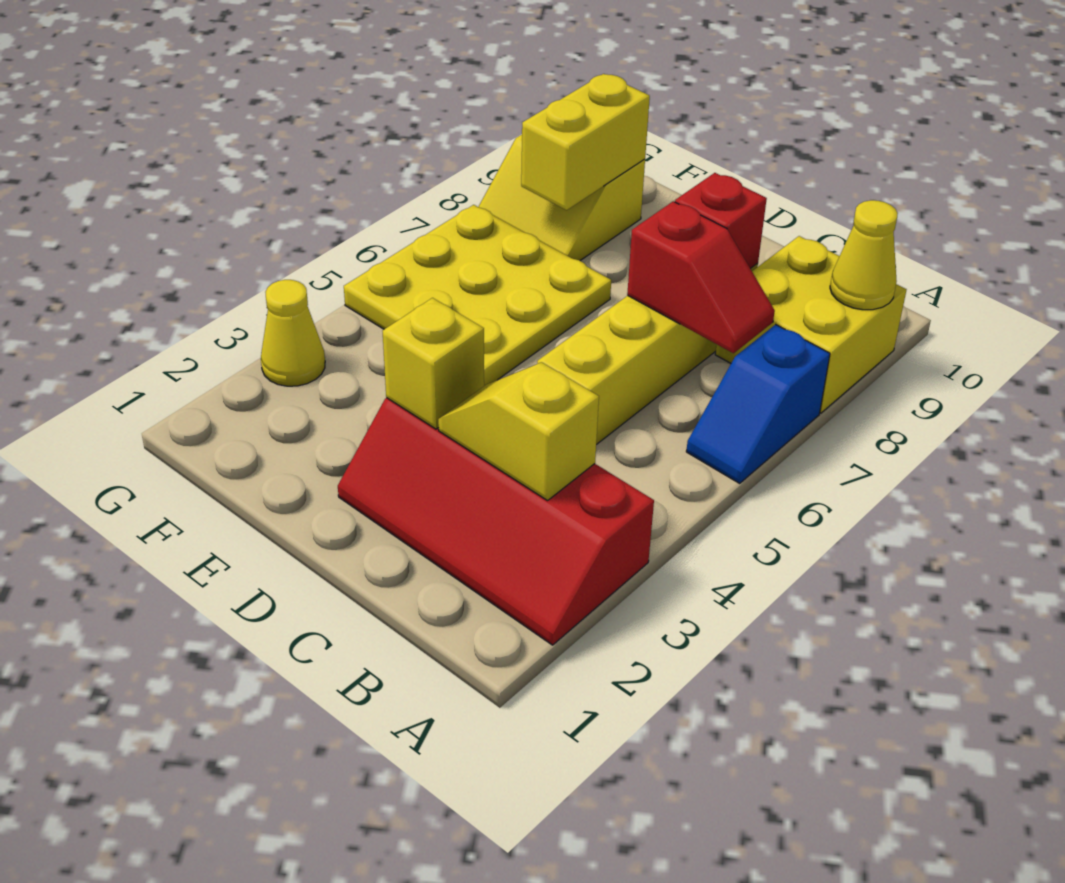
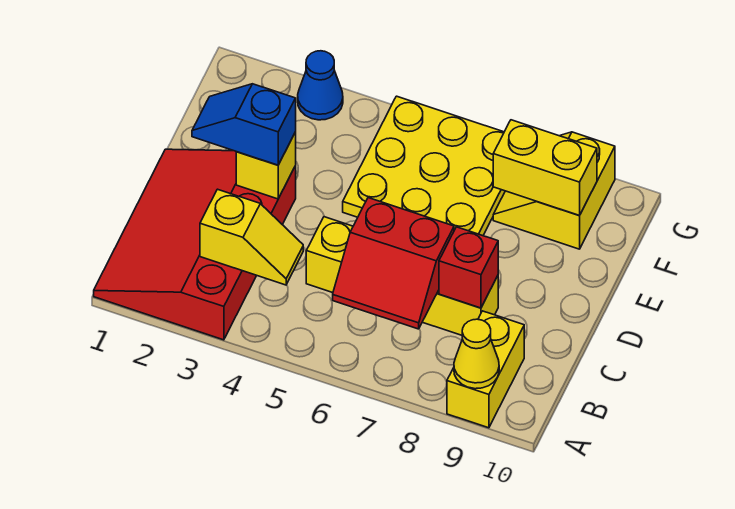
red 2x4 slope [338,398,654,645] -> red 3x4 slope [94,149,296,340]
blue 1x2 slope [686,325,830,483] -> blue 1x2 slope moved to [192,84,296,165]
yellow 2x2 brick [715,236,906,413] -> yellow 1x2 brick [447,311,524,428]
yellow 1x2 slope [438,362,599,501] -> yellow 1x2 slope turned to [200,189,303,285]
red 1x2 slope [627,201,775,353] -> red 2x2 slope [333,198,454,329]
yellow 1x1 cone [261,280,325,386] -> blue 1x1 cone [298,51,343,120]

